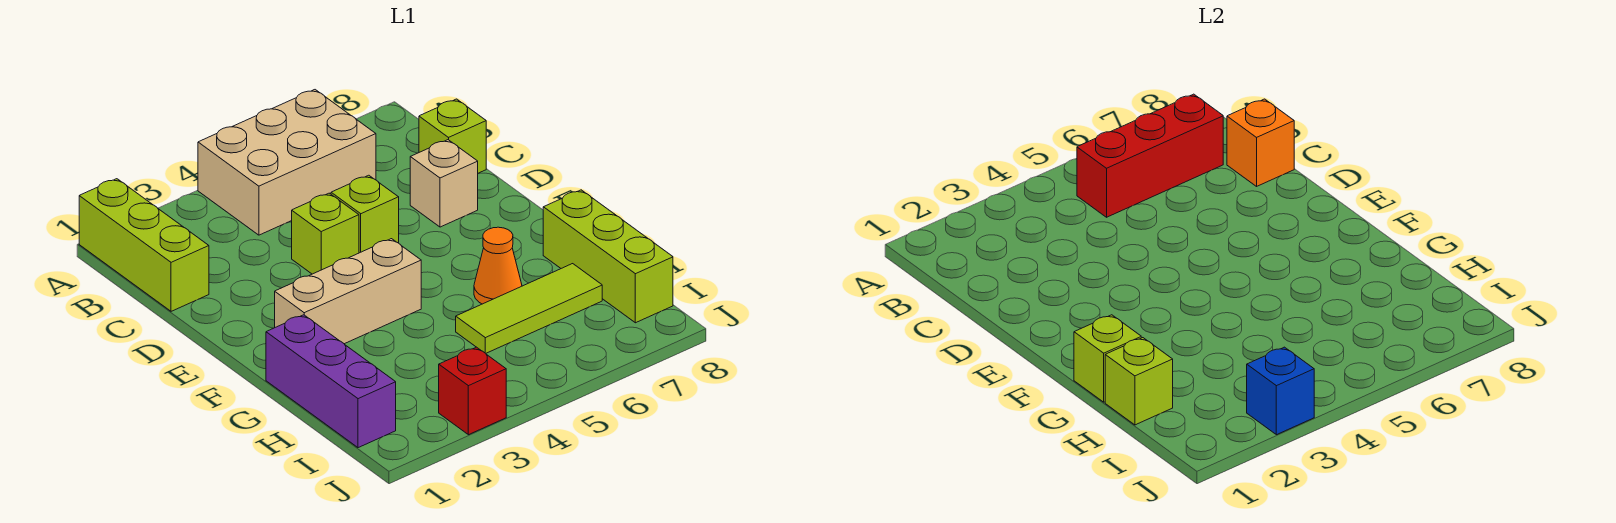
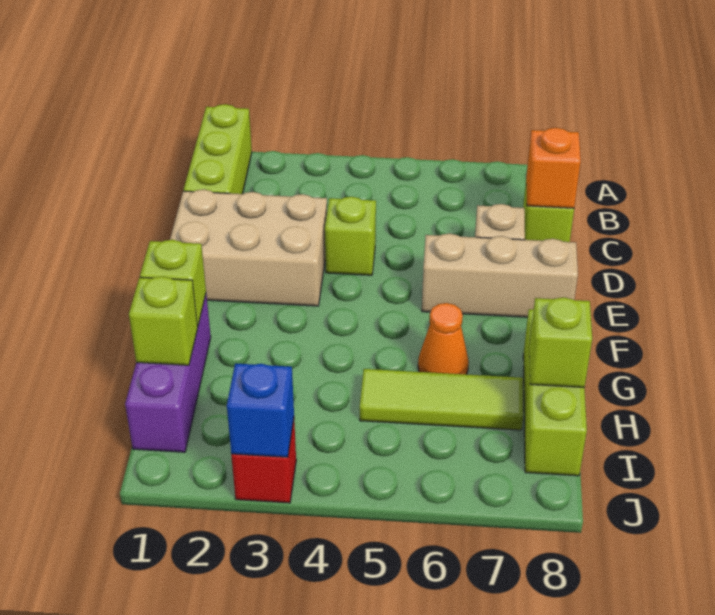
tan 2x3 brick [198,90,376,235] -> tan 2x3 brick moved to [170,189,327,306]
red 1x3 brick [1077,94,1223,217] -> none
lime 1x1 brick [331,175,399,253] -> lime 1x1 brick moved to [529,297,592,387]
tan 1x3 brick [275,239,421,344] -> tan 1x3 brick moved to [422,234,578,317]

